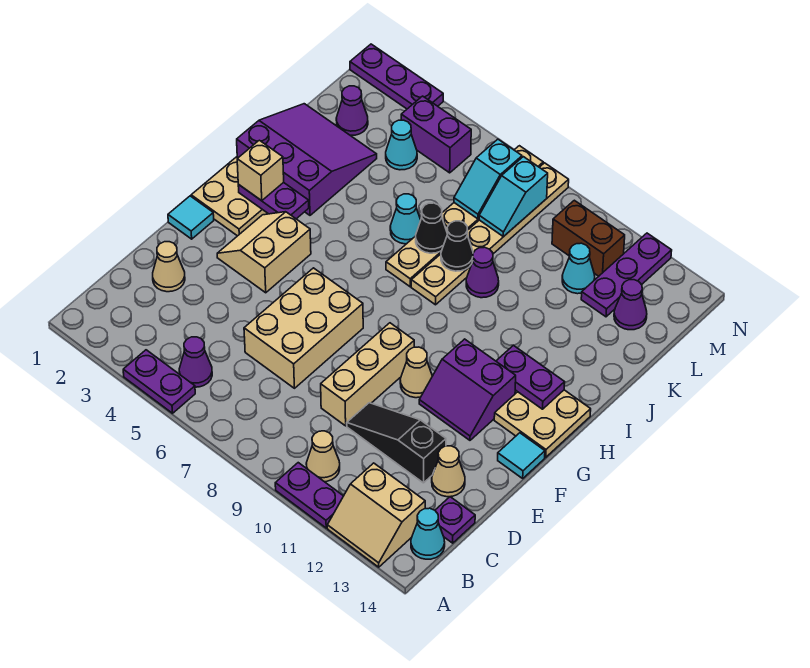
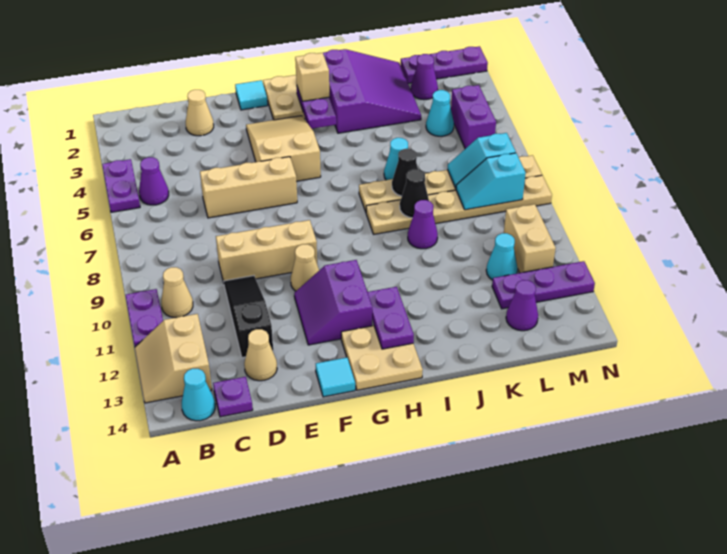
tan 2x3 brick [244,268,363,388] -> tan 1x3 brick [200,157,297,218]
tan 2x2 slope [217,212,311,293] -> tan 2x3 slope [246,116,321,181]
brown 1x2 brick [552,200,625,276] -> tan 1x2 brick [504,204,556,273]
purple 1x3 plate [350,44,443,109] -> purple 1x3 plate turned to [401,46,488,84]

